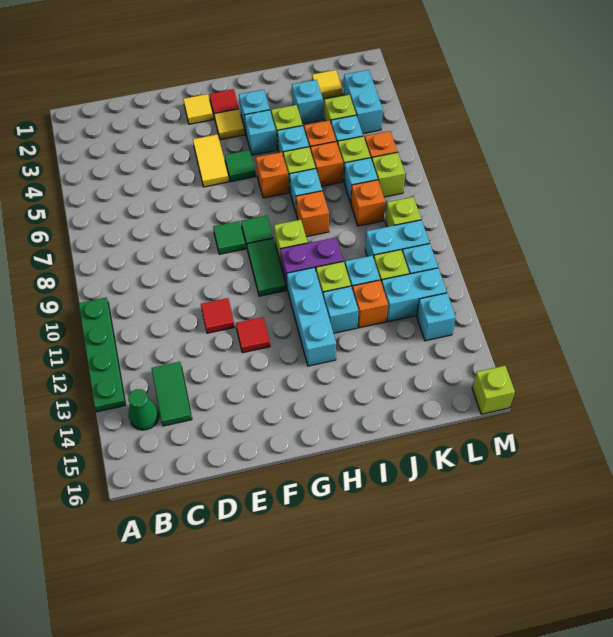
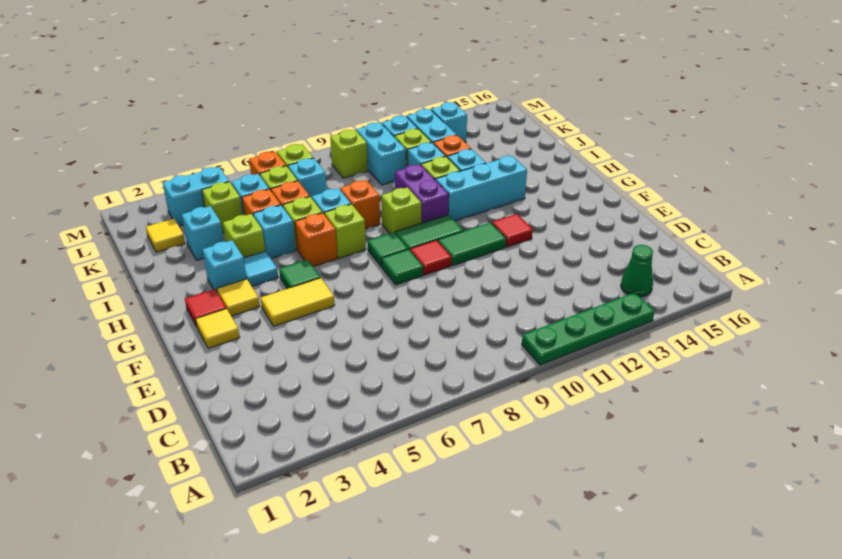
green 1x2 tile [152,362,192,426] -> green 1x2 tile moved to [438,222,506,265]
red 1x1 tile [201,298,235,333] -> red 1x1 tile moved to [410,240,451,275]
cyan 1x1 brick [244,110,277,155] -> cyan 1x1 tile [244,251,278,286]
orange 1x1 brick [351,180,385,226] -> none
lime 1x1 brick [472,366,515,414] -> lime 1x1 brick moved to [324,204,366,258]

